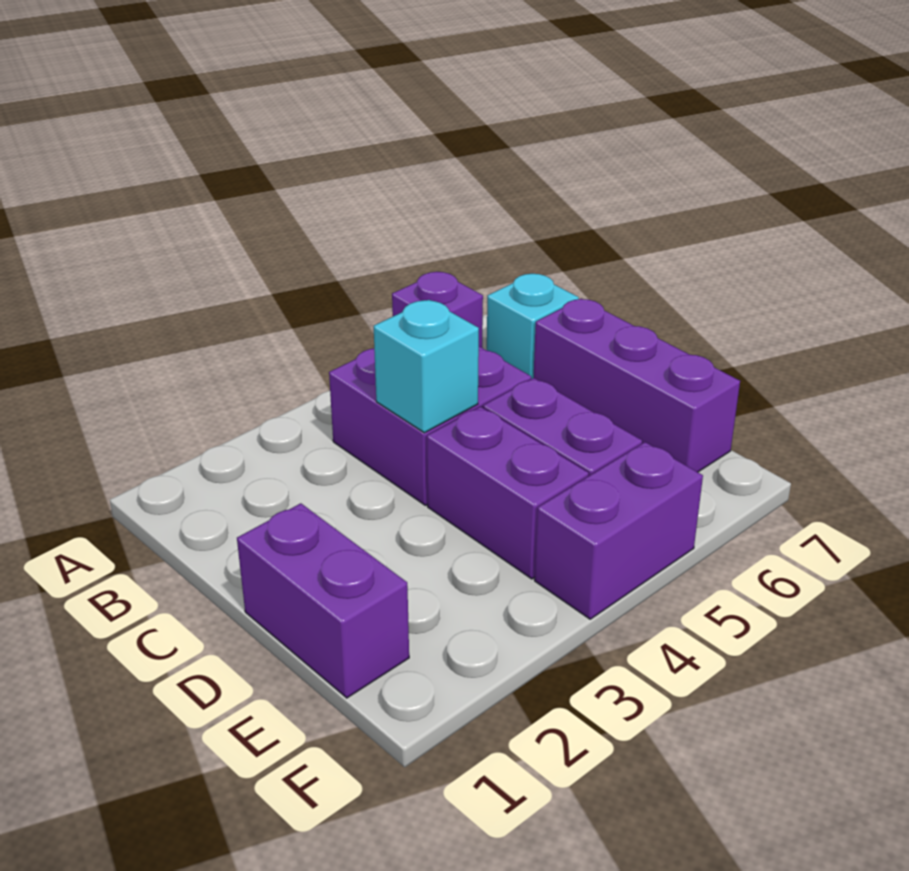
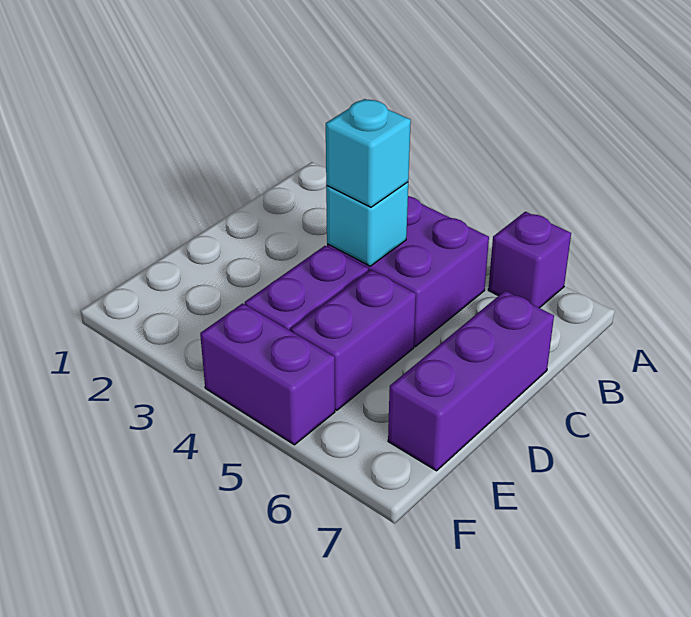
cyan 1x1 brick [487,274,579,379] -> cyan 1x1 brick moved to [326,99,411,207]
purple 1x2 brick [237,503,409,698] -> none

